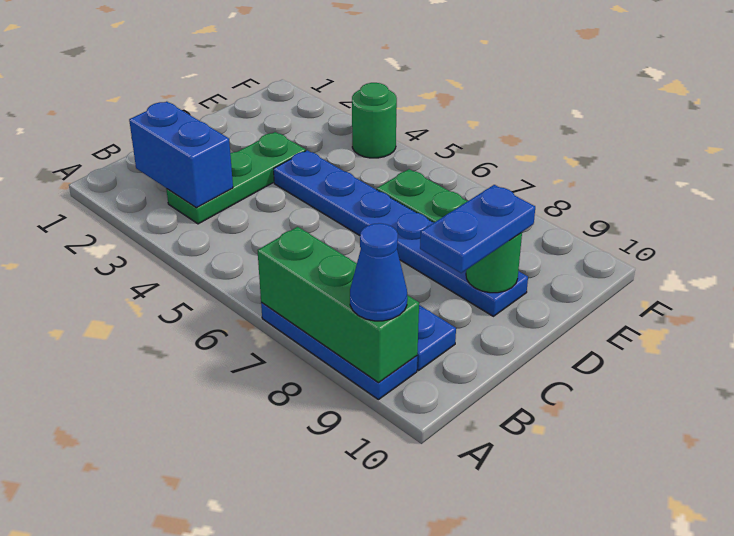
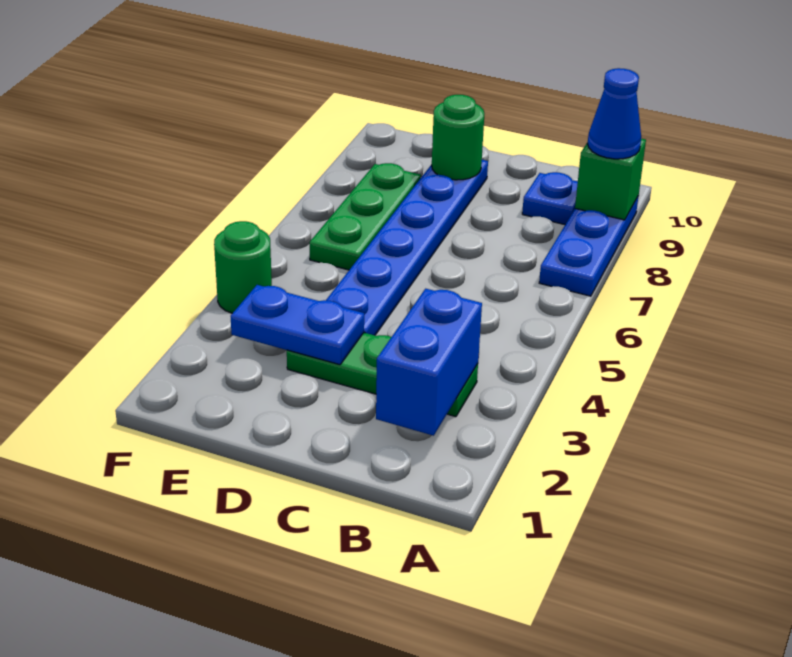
green 1x3 brick [257,227,419,383] -> green 1x1 brick [575,139,646,220]
blue 1x2 plate [420,185,535,273] -> blue 1x2 plate moved to [231,285,364,365]

